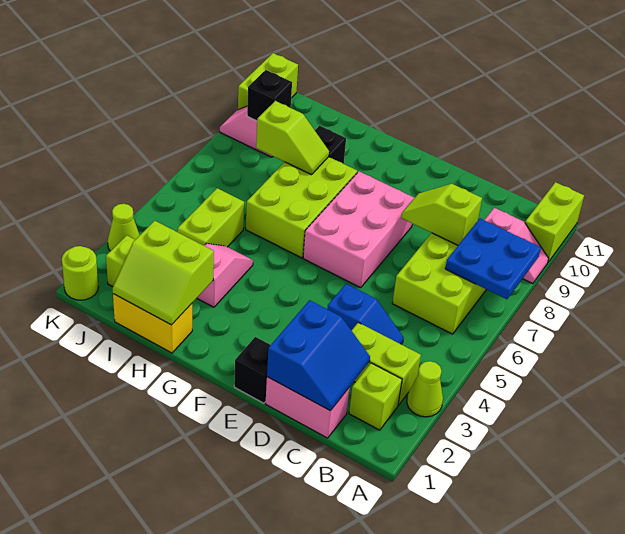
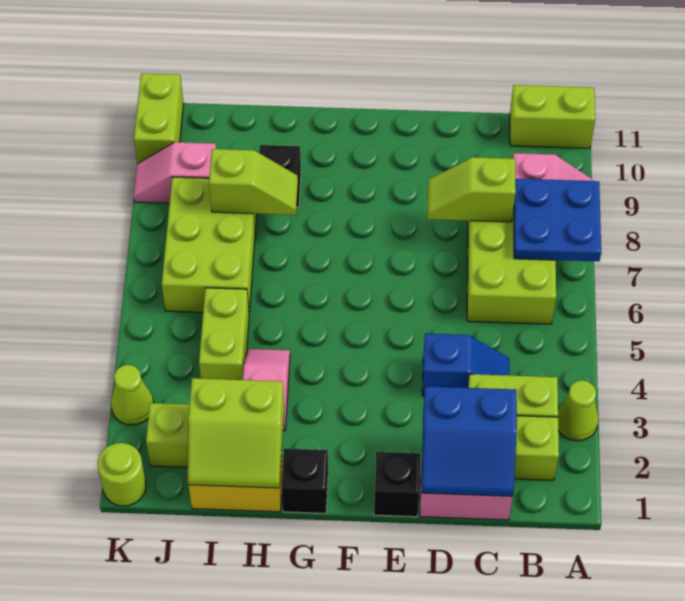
lime 1x2 brick [525,182,584,262] -> lime 1x2 brick turned to [510,85,595,148]
blue 2x2 slope [267,300,370,411] -> blue 2x2 slope turned to [421,386,517,496]
pink 2x3 brick [303,171,414,288] -> none
lime 2x3 brick [246,157,357,258] -> lime 2x3 brick moved to [162,177,257,312]
black 1x1 brick [247,70,292,121] -> black 1x1 brick moved to [282,449,328,513]

